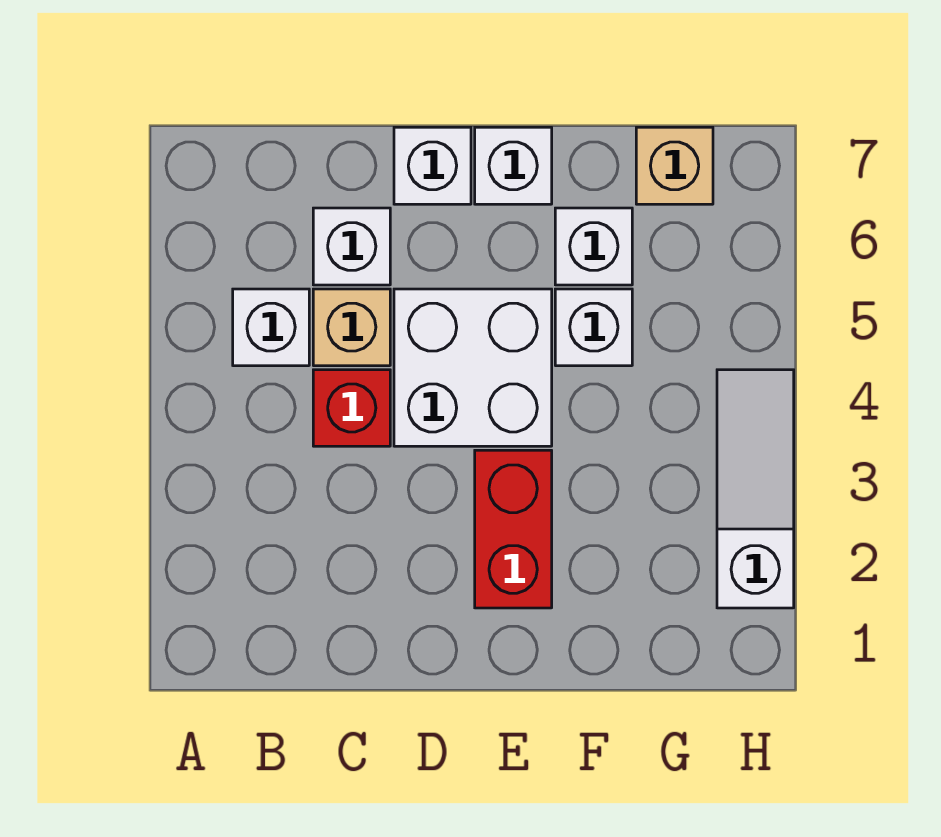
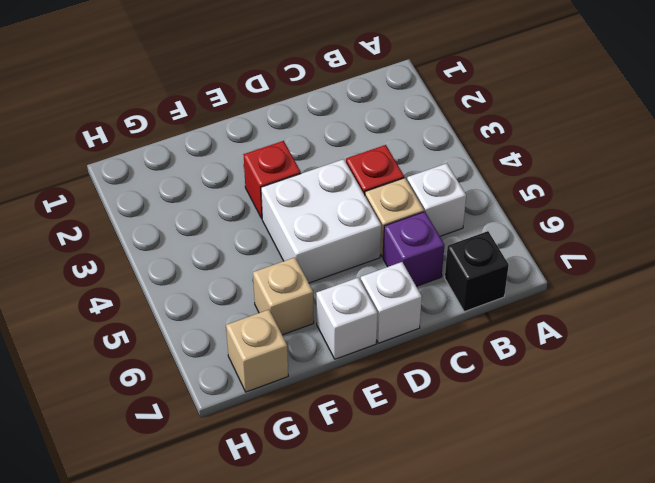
none -> black 1x1 brick [445,231,509,312]
white 1x1 brick [313,208,390,285] -> purple 1x1 brick [383,212,444,286]
red 1x2 brick [475,450,552,608] -> red 1x1 brick [243,141,301,218]
white 1x1 brick [555,289,632,366] -> none
white 1x1 brick [555,208,632,285] -> tan 1x1 brick [253,257,314,335]
white 1x3 slope [717,370,794,608] -> none

